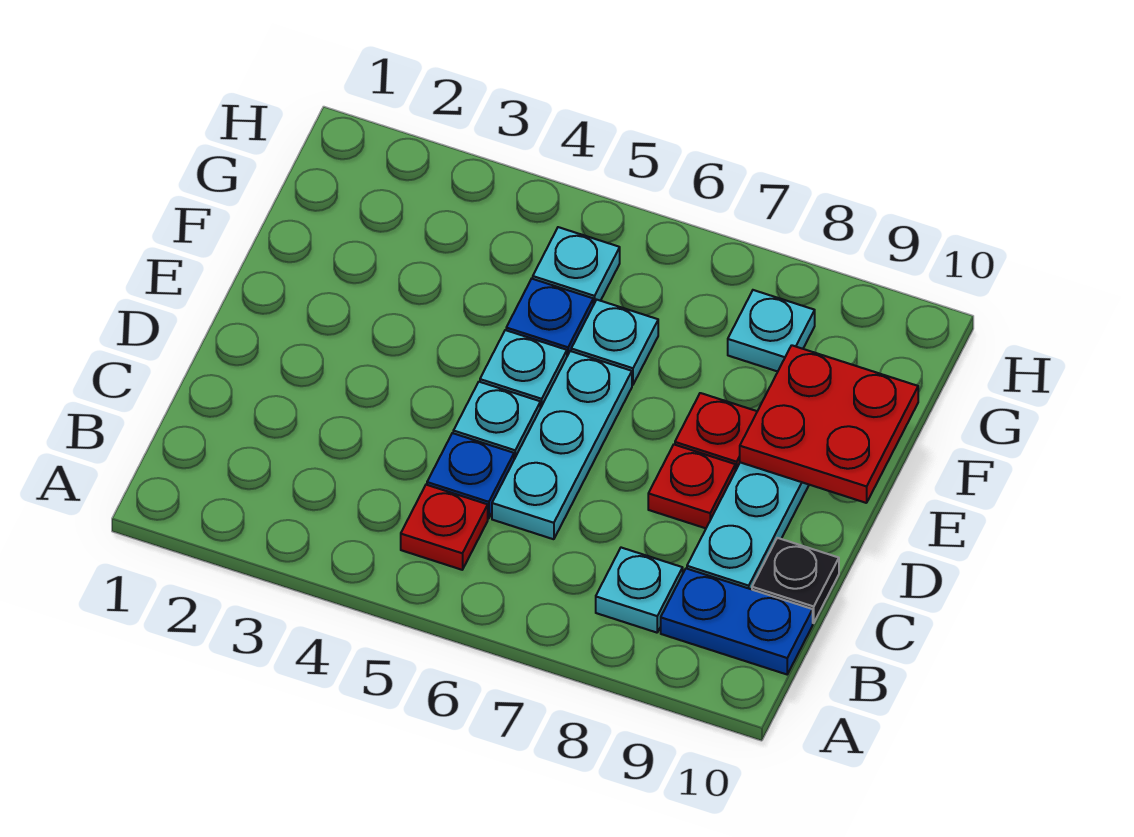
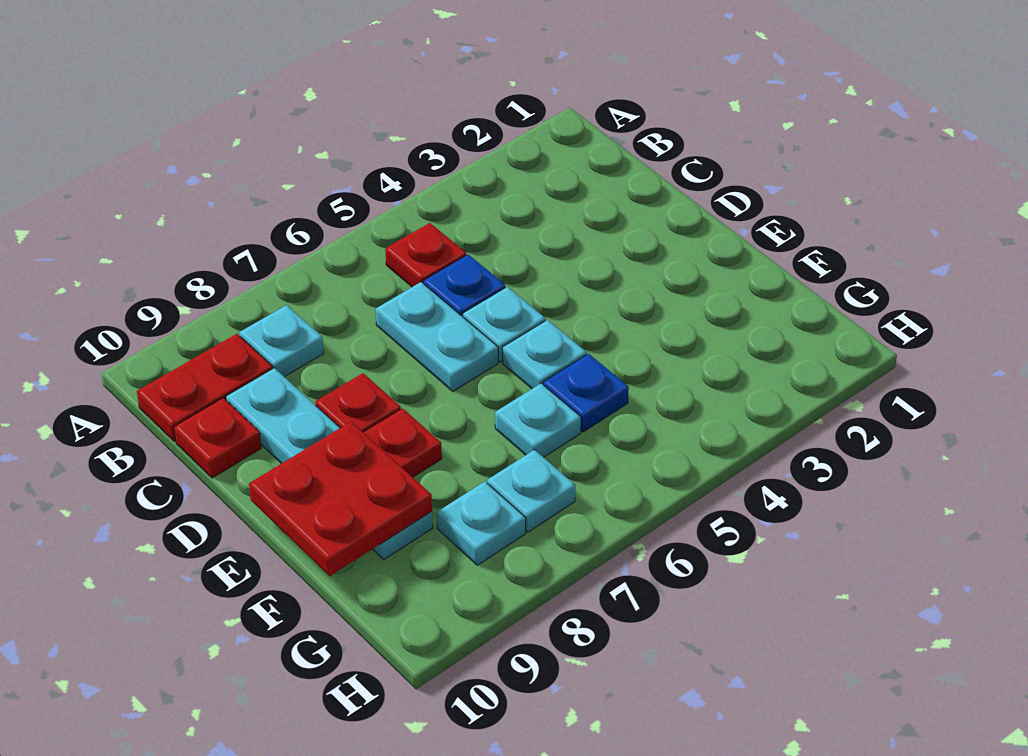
blue 1x2 plate [661,568,813,674] -> red 1x2 plate [137,334,273,441]
cyan 1x3 plate [492,351,632,539] -> cyan 1x2 plate [376,282,498,391]
black 1x1 plate [752,538,839,623] -> red 1x1 plate [174,398,261,478]
cyan 1x1 plate [533,227,620,305] -> cyan 1x1 plate moved to [487,450,575,532]

